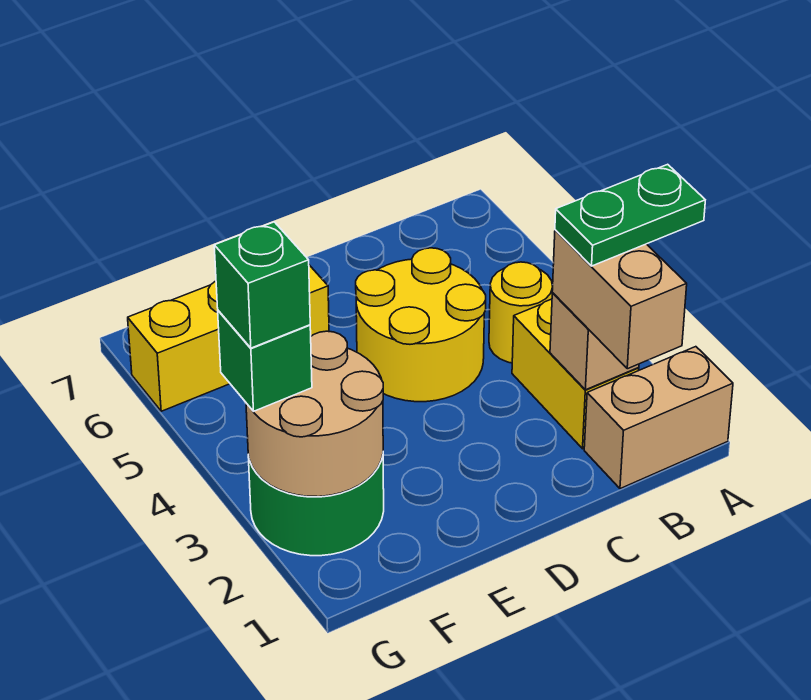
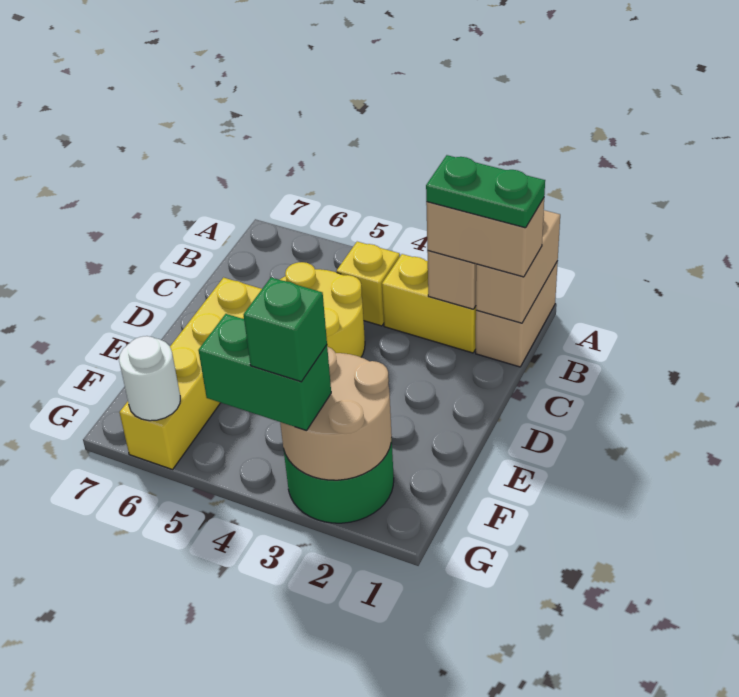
none -> tan 1x2 brick [476,210,560,323]
green 1x2 plate [555,164,705,266] -> green 1x2 plate turned to [426,155,545,228]
yellow 1x1 round brick [489,262,553,363] -> yellow 1x1 brick [337,242,400,326]
yellow 1x3 brick [128,265,329,411] -> yellow 1x4 brick [119,278,262,470]
green 1x1 brick [218,311,312,411] -> green 1x2 brick [198,314,331,431]
none -> white 1x1 round brick [119,336,180,421]

